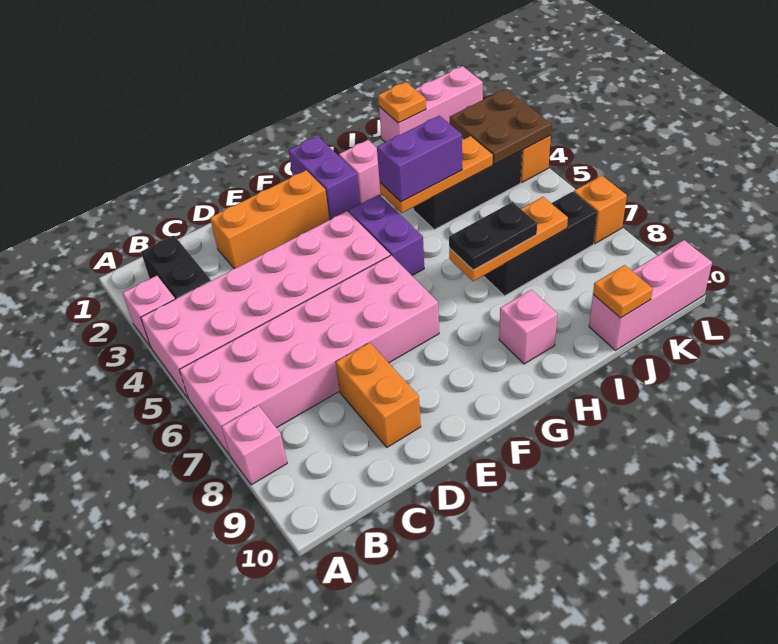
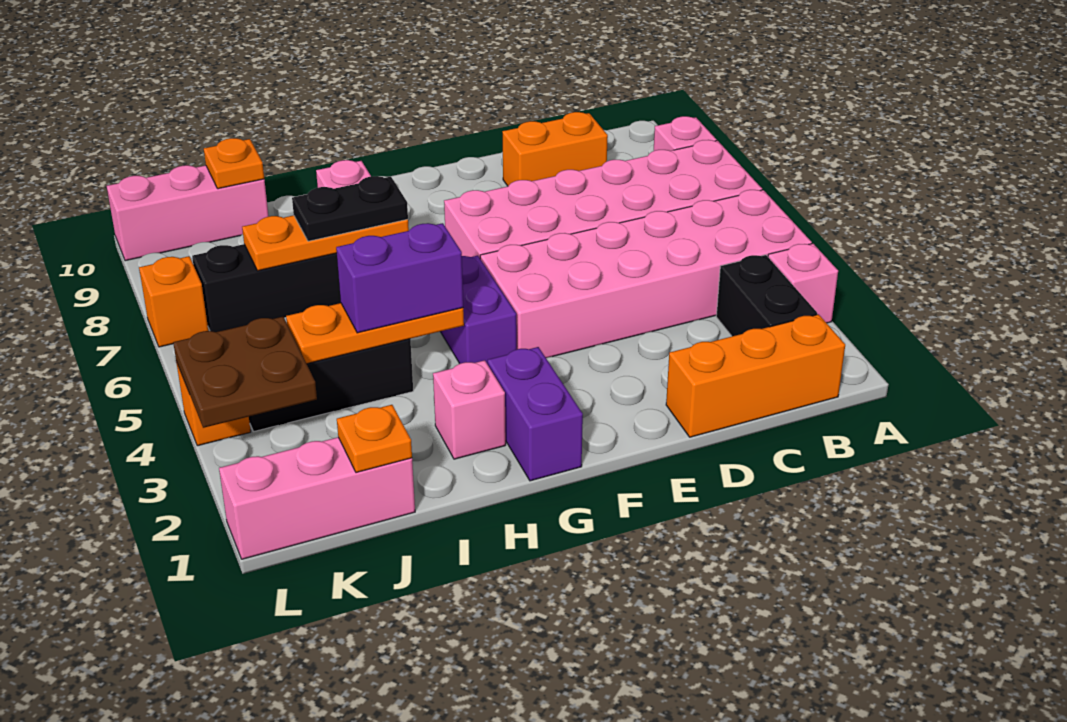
orange 1x3 brick [210,170,329,269] -> orange 1x3 brick moved to [666,314,845,437]
orange 1x2 brick [336,342,421,447] -> orange 1x2 brick turned to [502,112,608,186]

